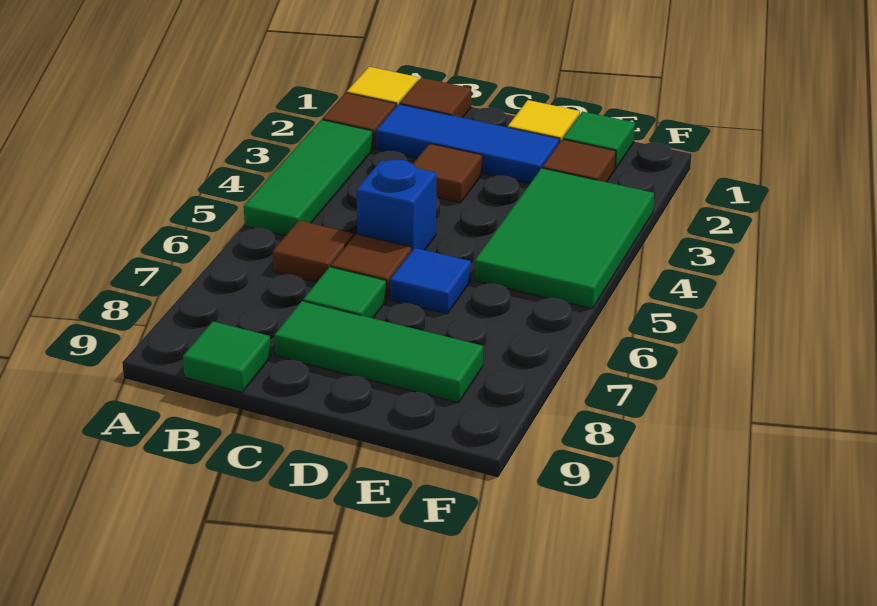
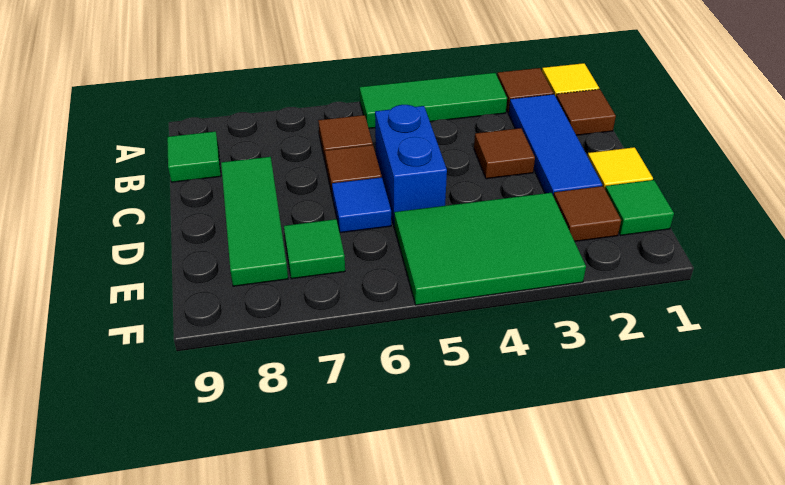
blue 1x1 brick [357,160,436,250] -> blue 1x2 brick [375,105,447,225]
green 1x1 tile [303,267,386,318] -> green 1x1 tile moved to [284,219,345,279]

